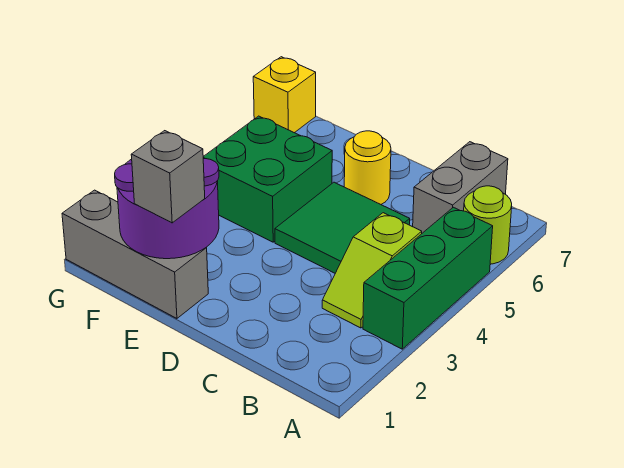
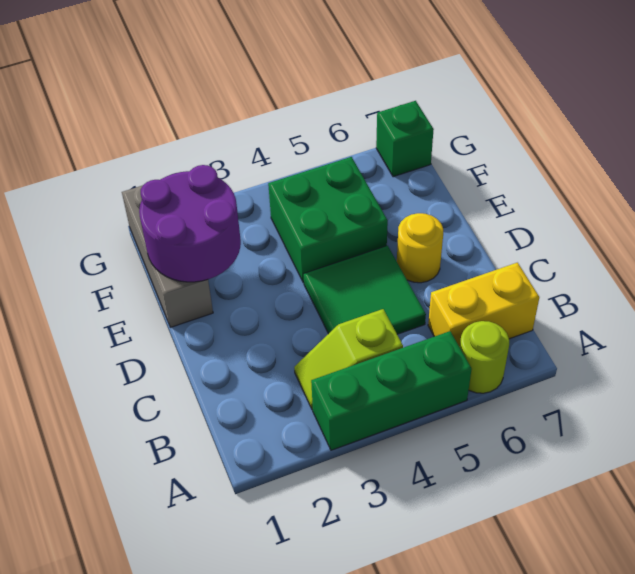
grey 1x2 brick [413,142,508,233] -> yellow 1x2 brick [428,263,539,347]
grey 1x1 brick [131,131,205,223] -> none
yellow 1x1 brick [253,57,316,133] -> green 1x1 brick [376,101,434,177]

